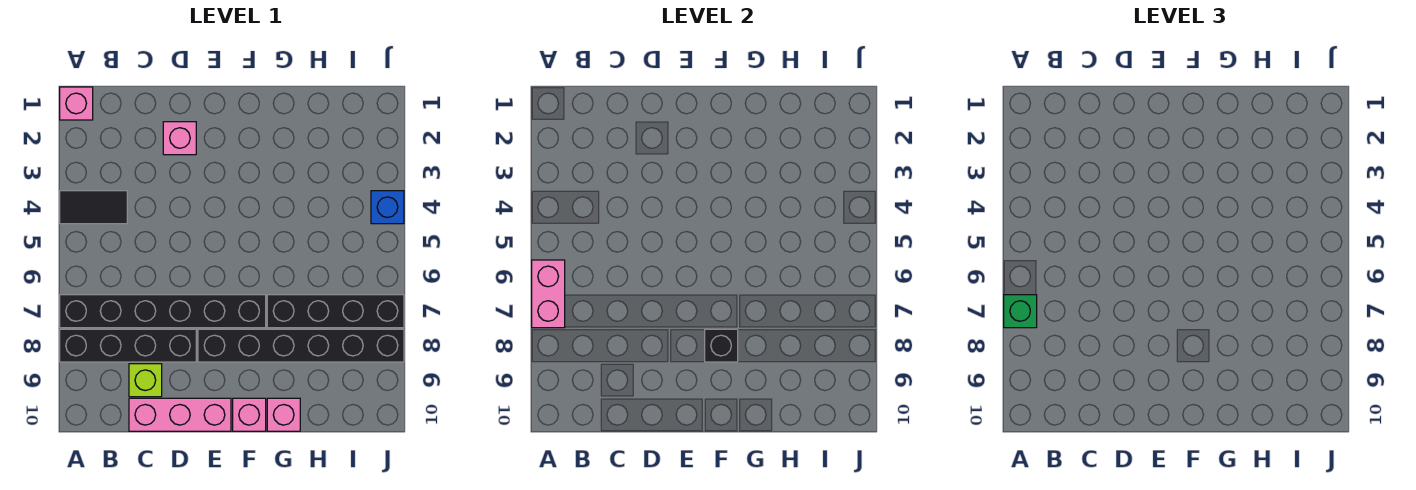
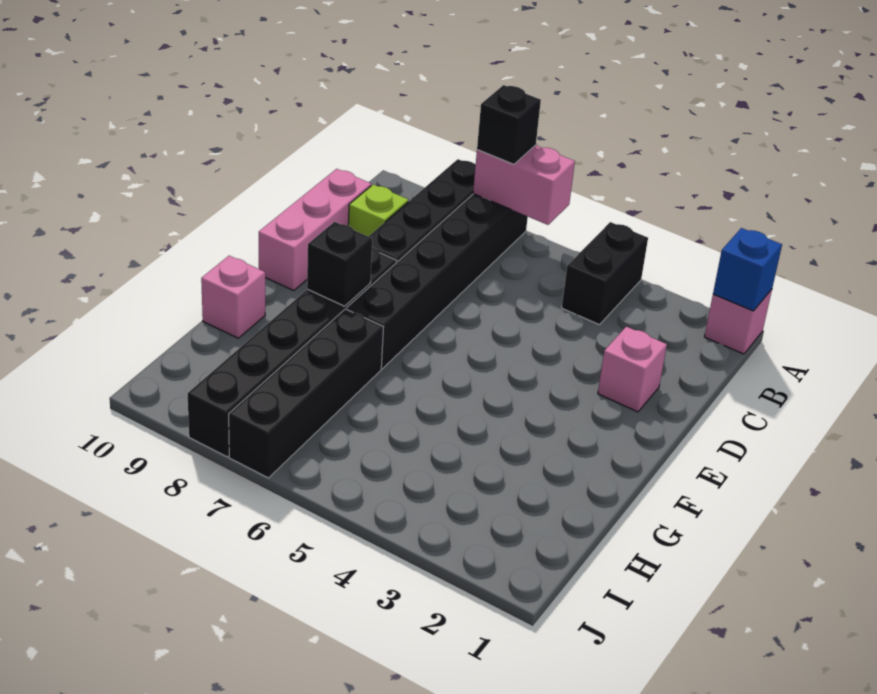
black 1x2 tile [60,191,127,224] -> black 1x2 brick [562,222,648,325]
green 1x1 brick [1004,295,1037,328] -> black 1x1 brick [477,85,541,164]
pink 1x1 brick [233,398,266,431] -> none
blue 1x1 brick [371,191,404,224] -> blue 1x1 brick moved to [713,228,782,311]

